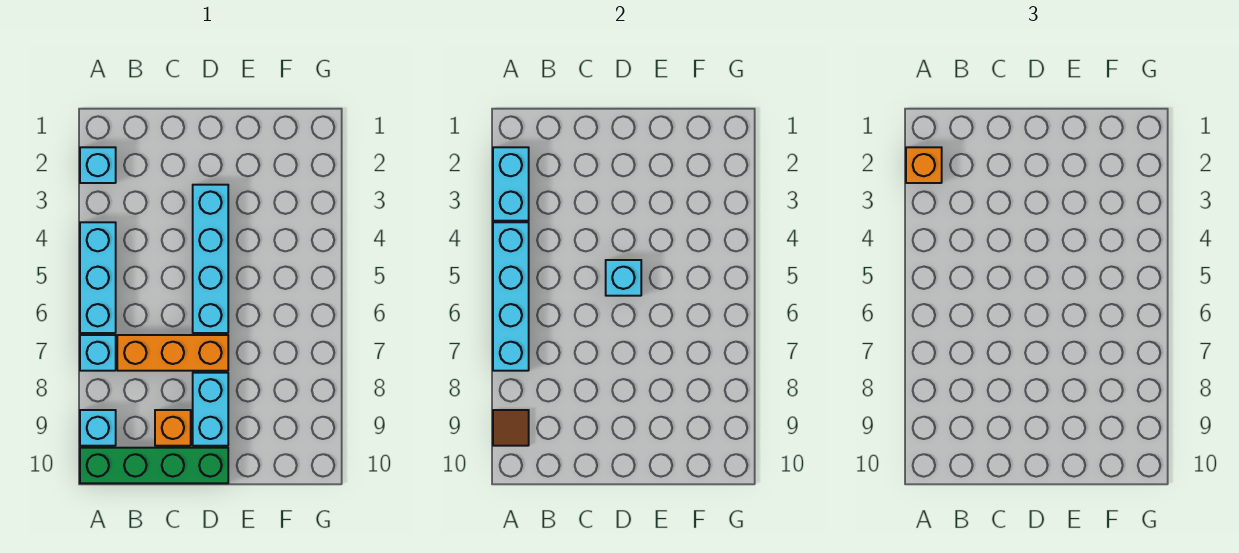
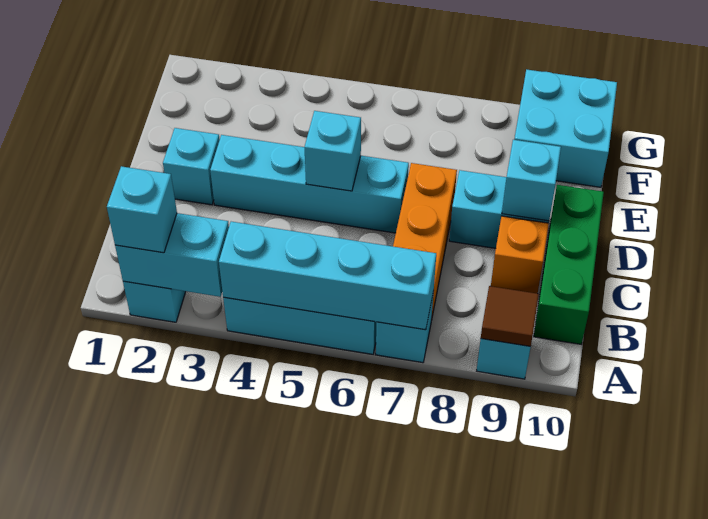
orange 1x1 brick [906,147,942,183] -> cyan 1x1 brick [107,166,177,253]
green 1x4 brick [80,448,228,483] -> green 1x3 brick [534,185,604,344]
none -> cyan 1x1 brick [163,128,220,205]
none -> cyan 1x1 brick [502,140,561,221]
none -> cyan 2x2 brick [514,69,617,187]

